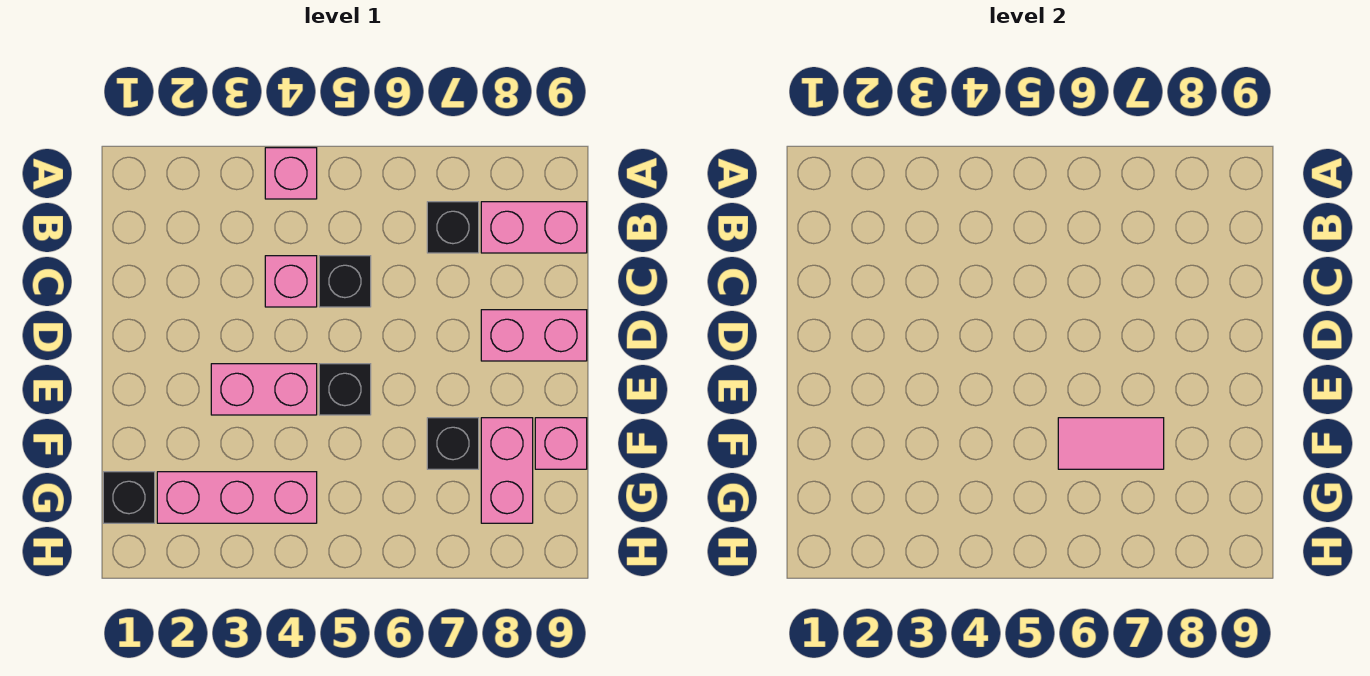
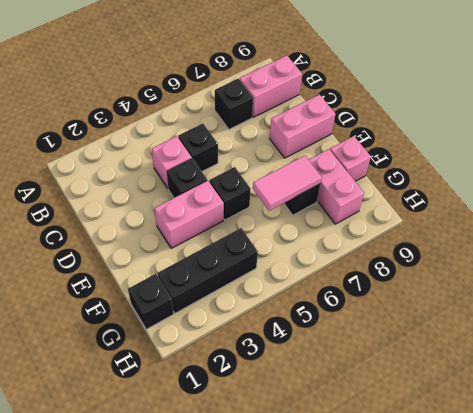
pink 1x1 brick [265,148,317,199] -> none
none -> black 1x1 brick [167,158,207,198]
pink 1x3 brick [157,472,317,523] -> black 1x3 brick [157,228,258,313]

